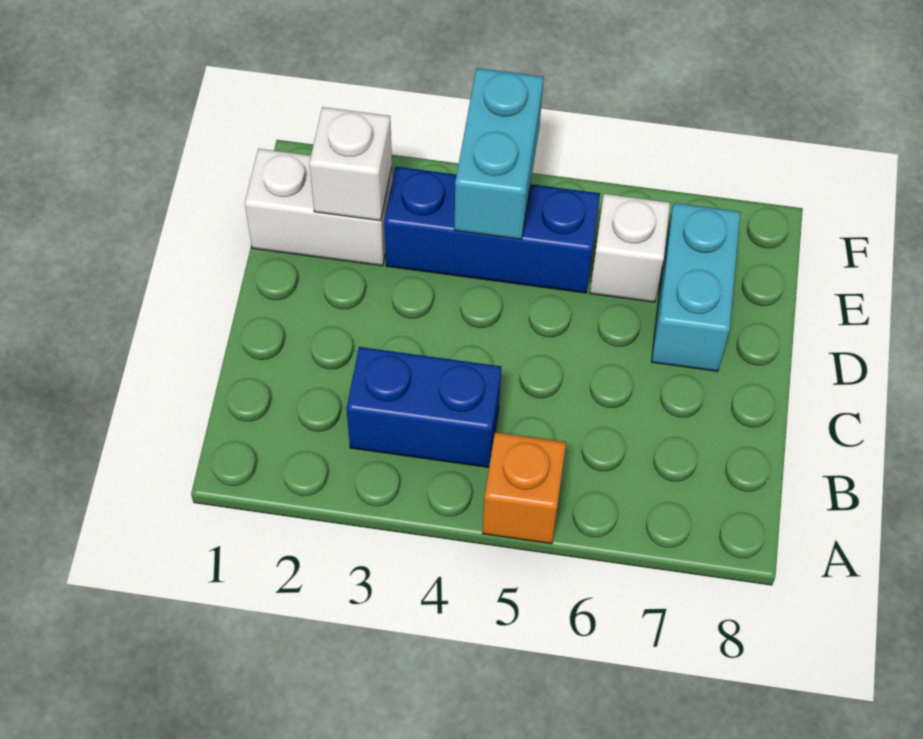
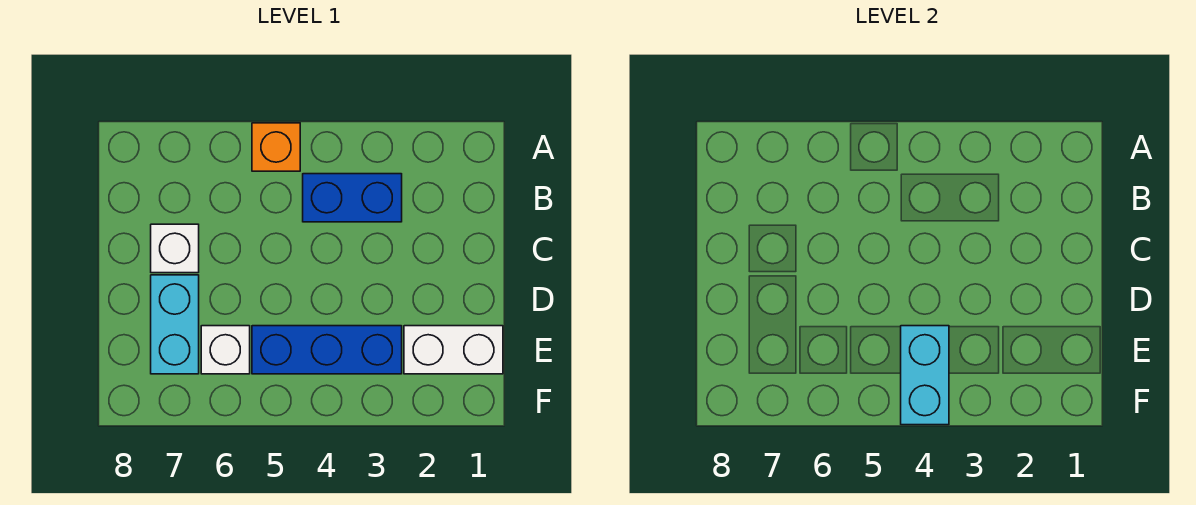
white 1x1 brick [309,107,392,221] -> white 1x1 brick moved to [151,224,199,273]

